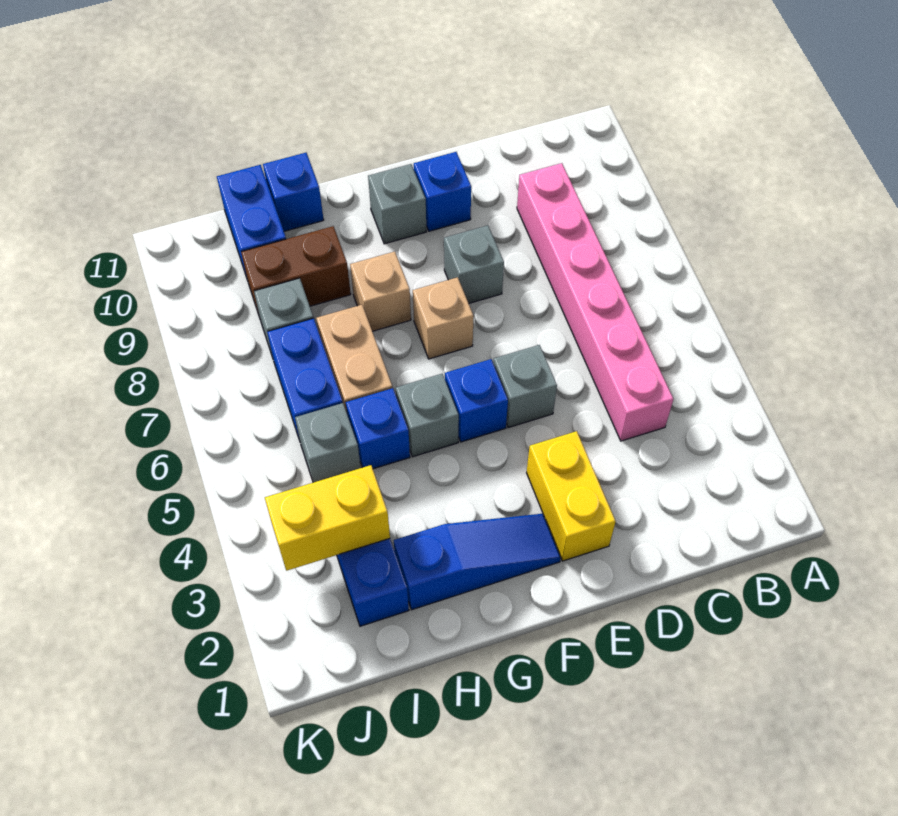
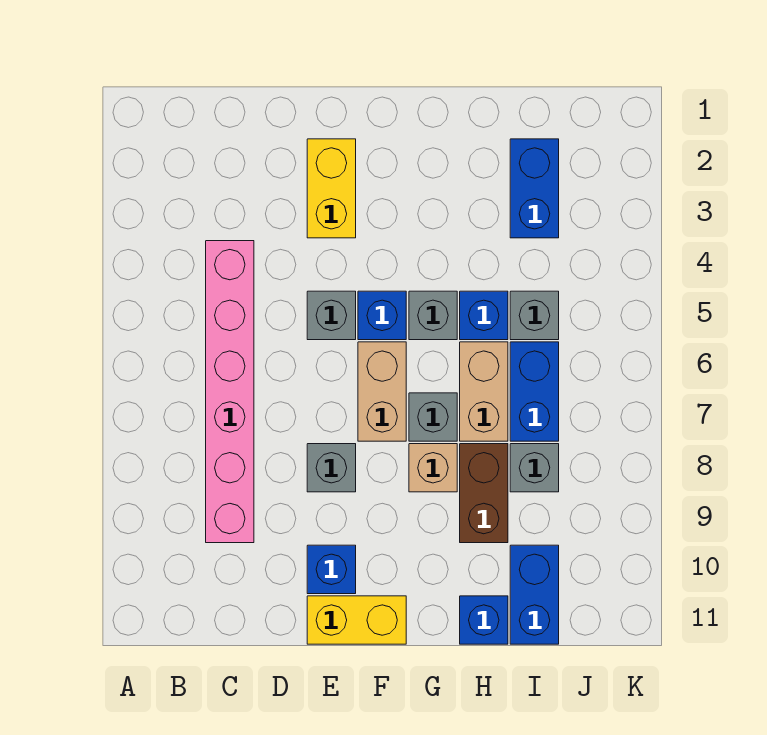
blue 1x3 slope [394,514,561,610] -> none
tan 1x1 brick [413,277,474,359] -> tan 1x2 brick [358,342,406,441]
grey 1x1 brick [368,164,426,244] -> grey 1x1 brick moved to [409,393,457,441]
brown 1x2 brick [241,226,351,317] -> brown 1x2 brick turned to [460,444,508,543]
yellow 1x2 brick [265,465,390,571] -> yellow 1x2 brick moved to [307,596,406,644]

